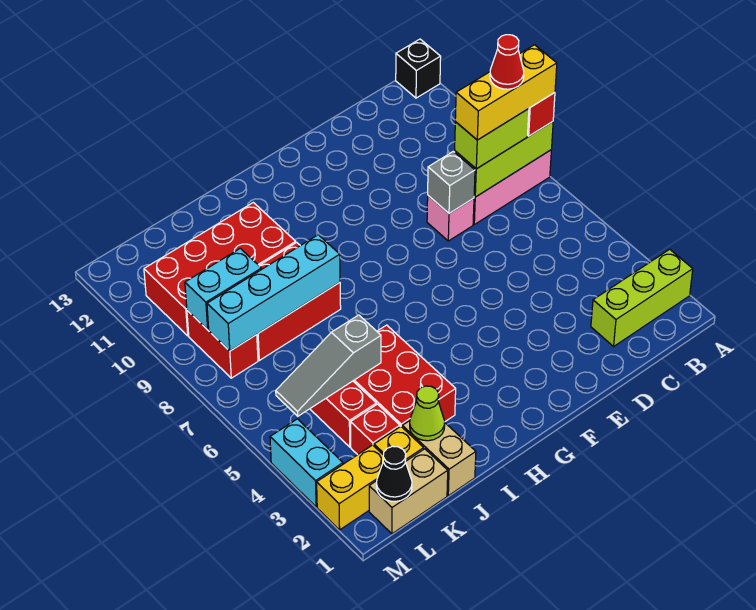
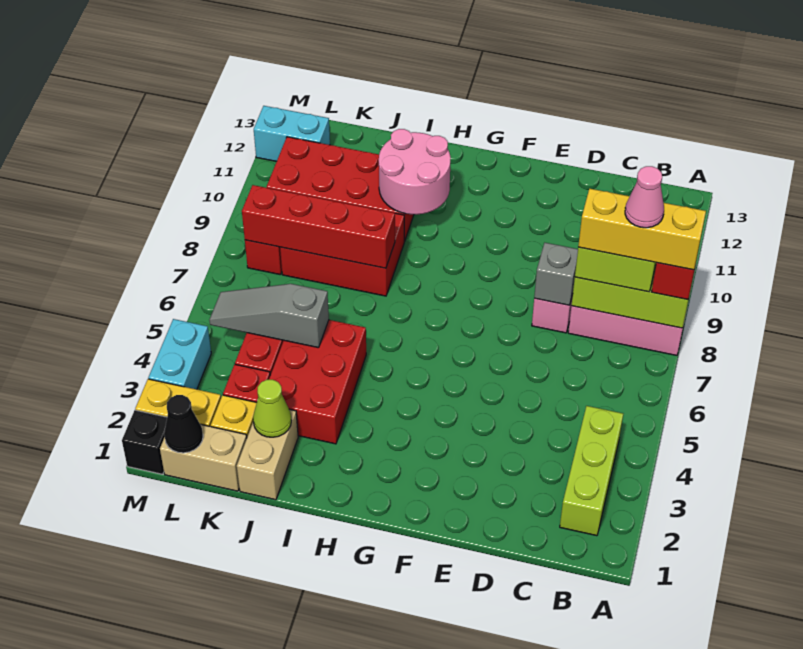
lime 1x3 brick [591,249,693,346] -> lime 1x3 brick turned to [560,406,623,536]
black 1x1 brick [396,39,441,98] -> black 1x1 brick moved to [122,410,167,474]
red 1x1 cone [490,35,524,89] -> pink 1x1 cone [625,166,664,228]
none -> pink 2x2 round brick [379,129,451,215]
cyan 1x4 brick [207,235,340,351] -> red 1x4 brick [242,185,395,268]
cyan 1x2 brick [185,248,261,330] -> cyan 1x2 brick moved to [254,106,330,161]

